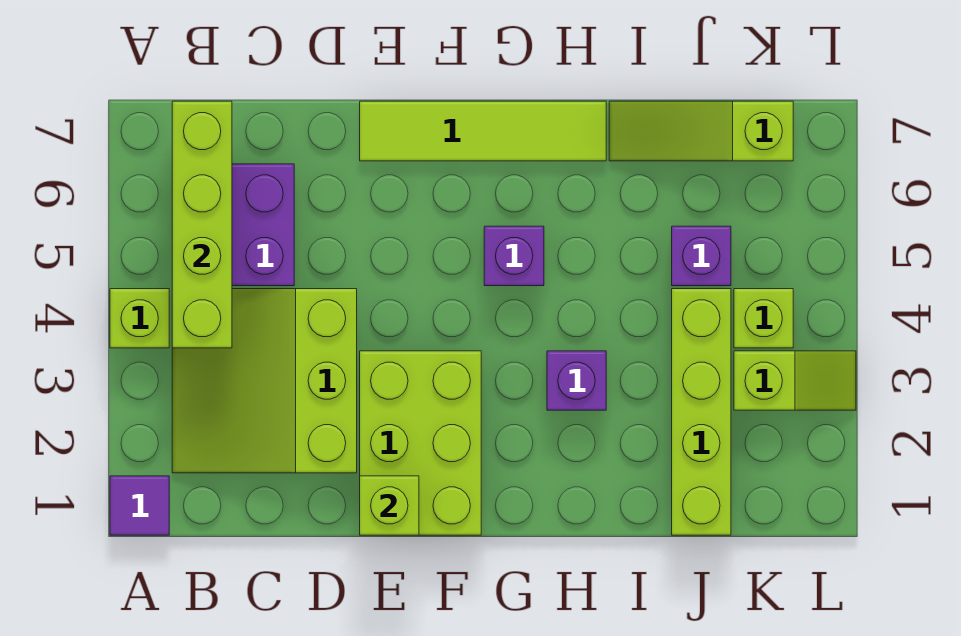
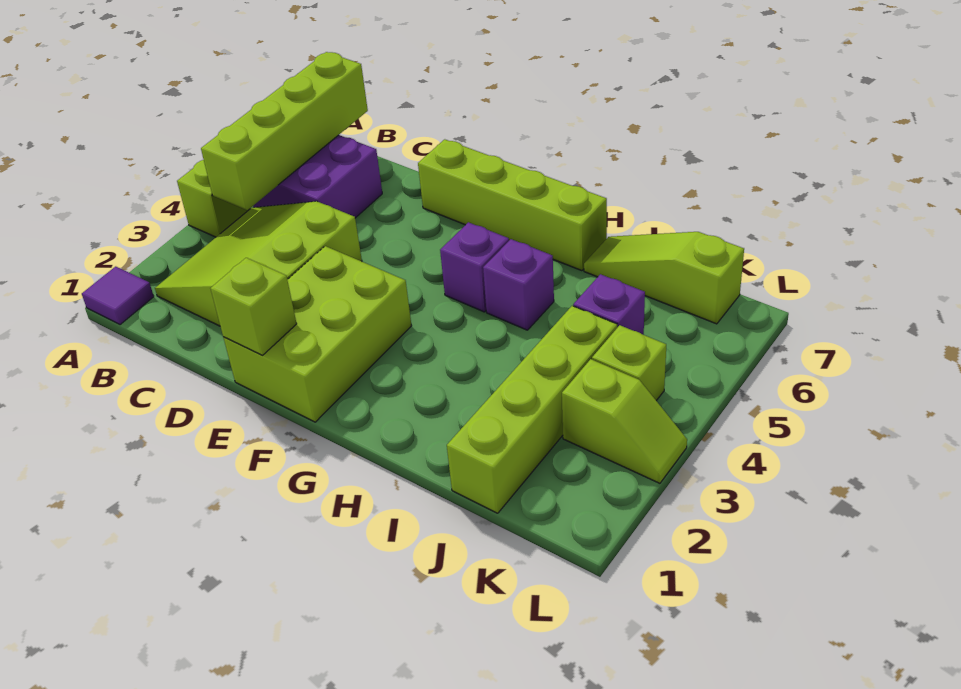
lime 1x4 tile [360,101,606,161] -> lime 1x4 brick [418,139,607,271]
purple 1x1 brick [547,351,606,410] -> purple 1x1 brick moved to [483,239,554,330]

